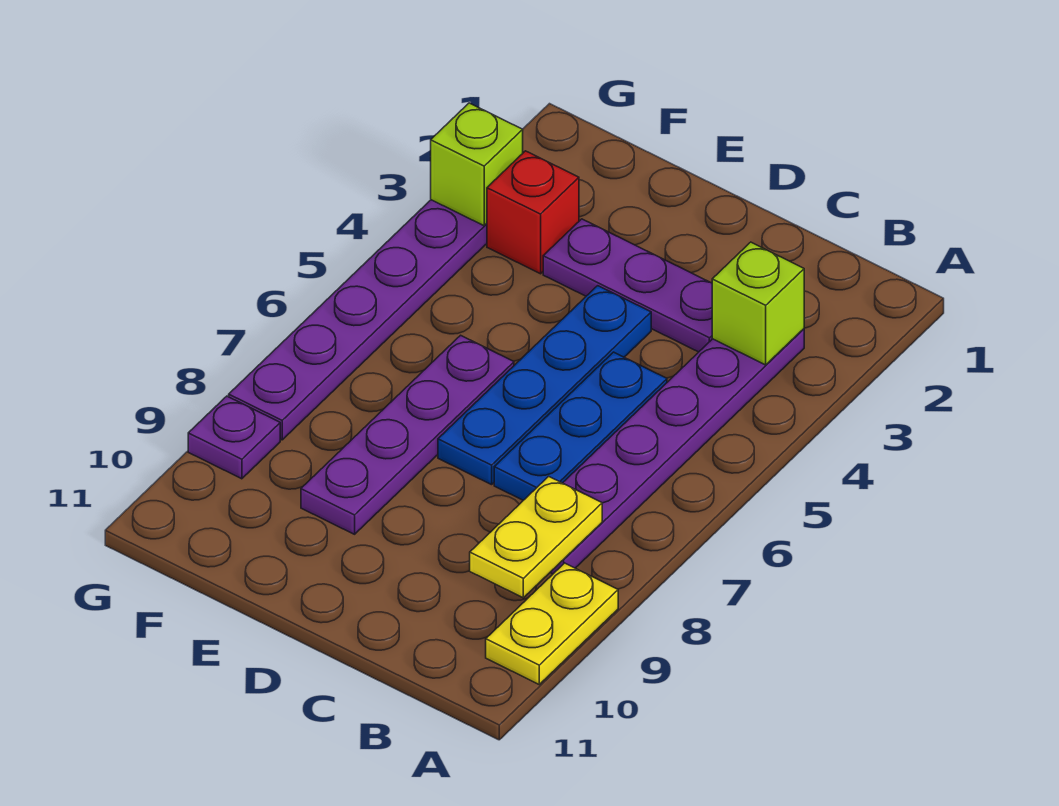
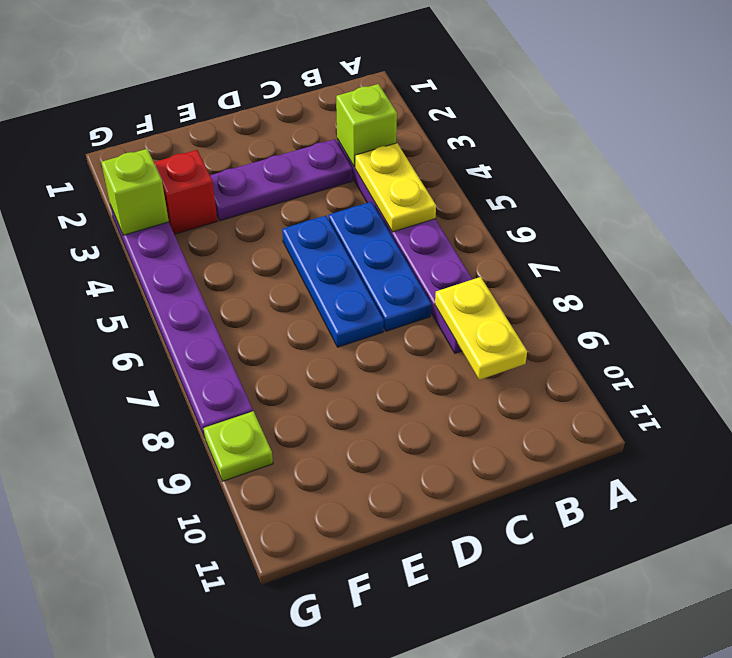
yellow 1x2 plate [486,563,618,684] -> yellow 1x2 plate moved to [355,143,436,232]
blue 1x4 plate [438,286,651,485] -> blue 1x3 plate [282,216,384,347]
purple 1x4 plate [301,335,514,534] -> none
purple 1x1 plate [188,396,280,479] -> lime 1x1 plate [203,411,273,481]

